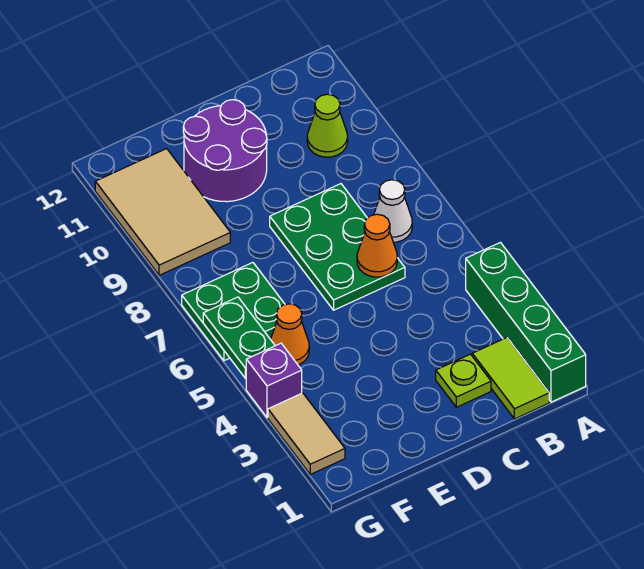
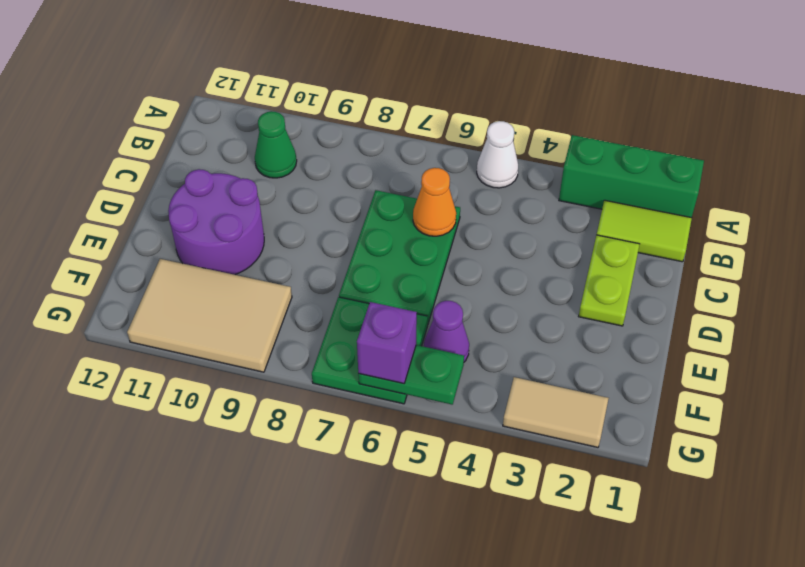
green 1x4 brick [466,242,586,402] -> green 1x3 brick [559,135,704,218]
white 1x1 cone [374,180,412,242] -> white 1x1 cone moved to [477,121,518,188]
lime 1x1 cone [307,94,348,157] -> green 1x1 cone [255,111,297,178]
lime 1x1 plate [436,354,491,407] -> lime 1x2 plate [579,235,640,326]
green 2x3 plate [270,184,405,310] -> green 2x3 plate turned to [339,190,460,323]
orange 1x1 cone [271,304,309,365] -> purple 1x1 cone [424,301,469,362]
purple 1x1 brick [246,343,302,418] -> purple 1x1 brick moved to [357,302,417,384]

